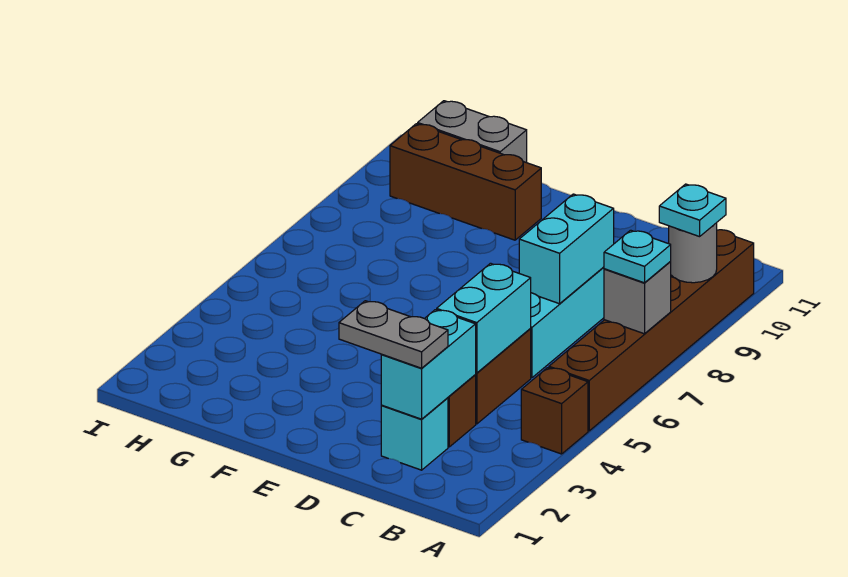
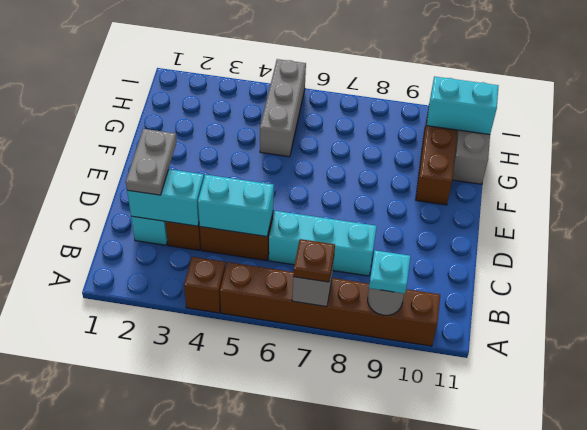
cyan 1x1 plate [604,230,671,283] -> brown 1x1 plate [293,239,335,282]
cyan 1x2 brick [519,194,614,304] -> cyan 1x2 brick moved to [427,76,499,135]
none -> grey 1x3 brick [260,59,306,157]

